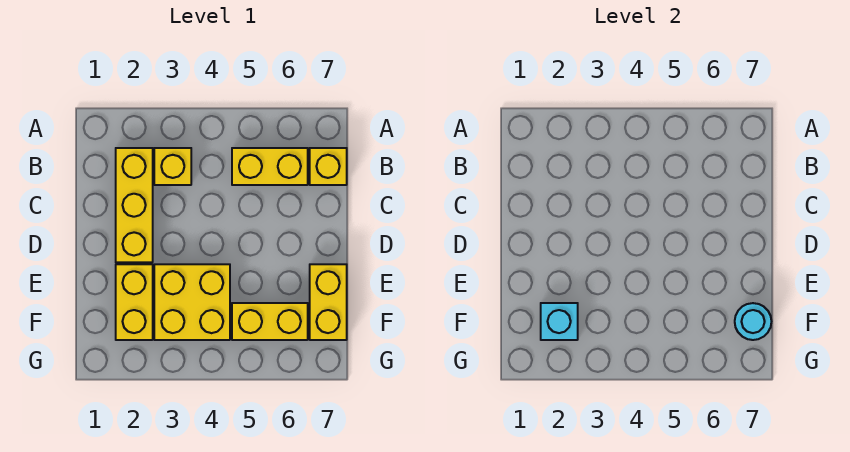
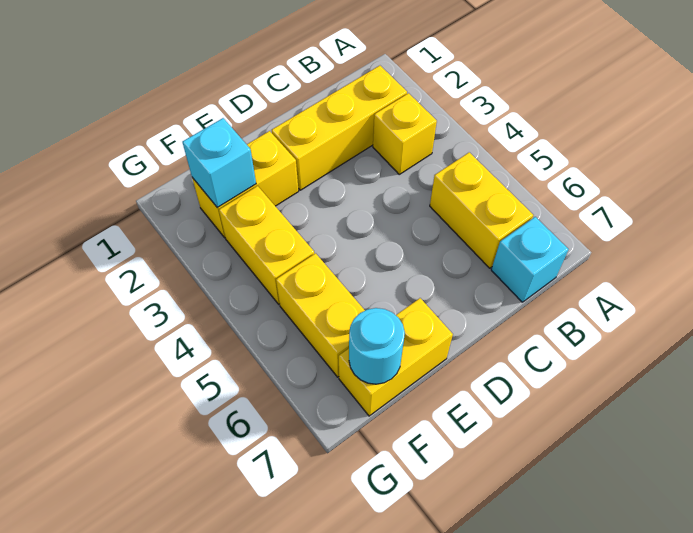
yellow 1x1 brick [310,148,347,185] -> cyan 1x1 brick [491,217,568,302]
yellow 2x2 brick [154,264,230,340] -> yellow 1x2 brick [219,186,314,304]

